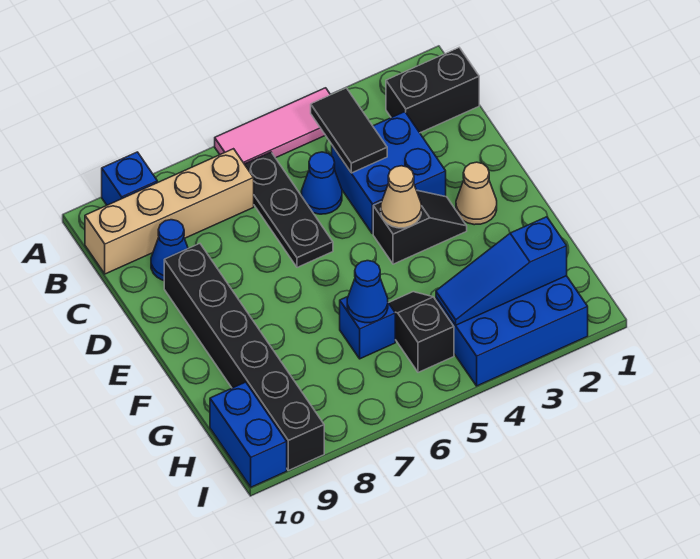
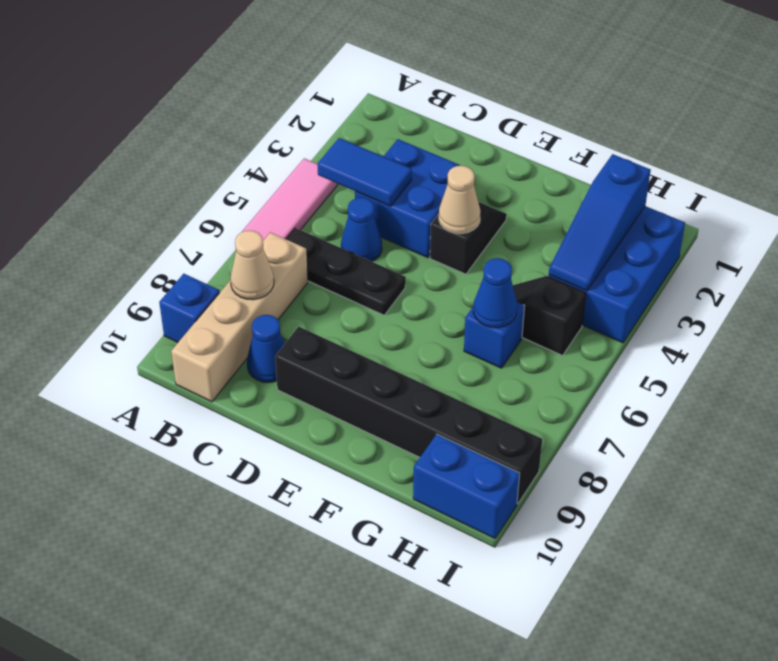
black 1x2 brick [386,48,479,133] -> none
black 1x2 tile [311,88,387,173] -> blue 1x2 tile [317,138,412,206]
tan 1x1 cone [456,162,497,225] -> tan 1x1 cone moved to [230,231,274,300]

